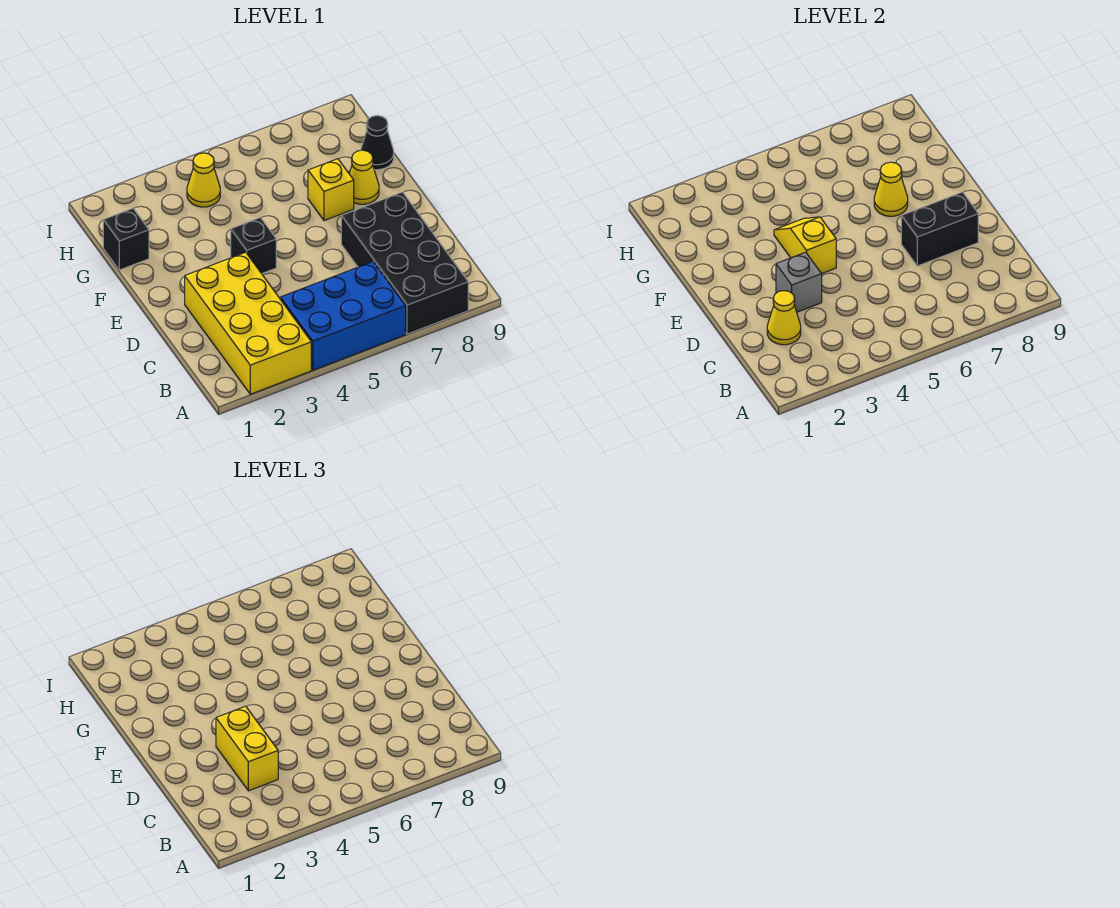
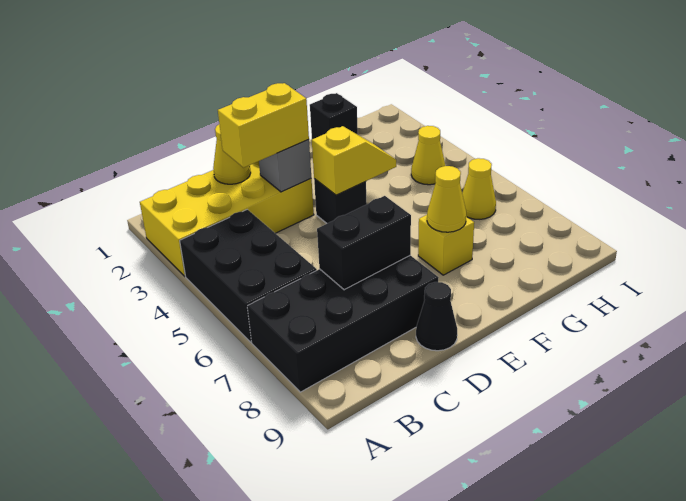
blue 2x3 brick [281,262,406,370] -> black 2x3 brick [180,209,317,342]
black 1x2 brick [901,192,978,266] -> black 1x2 brick turned to [317,196,411,290]
yellow 1x1 cone [349,150,379,204] -> yellow 1x1 cone moved to [462,158,496,219]
black 1x1 cone [360,116,394,170] -> black 1x1 cone moved to [416,282,457,351]

